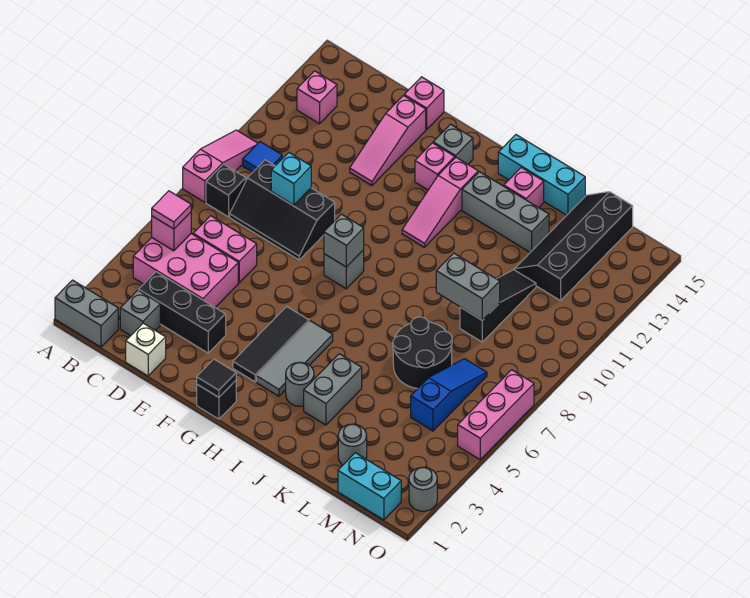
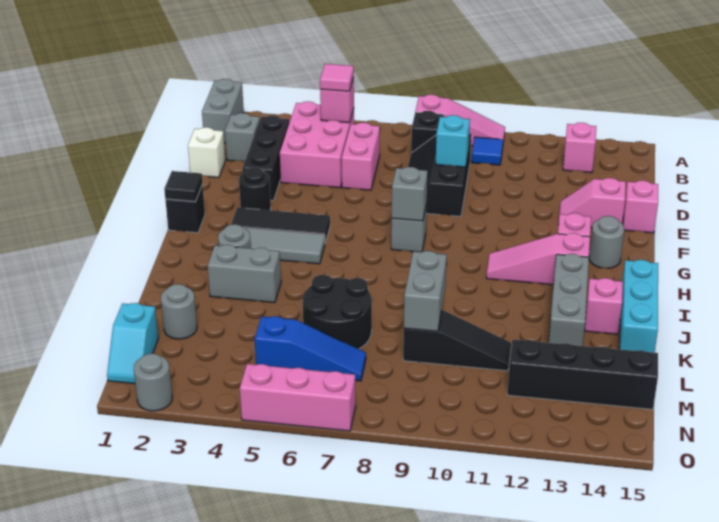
pink 1x3 slope [350,96,426,185] -> pink 1x2 slope [559,178,626,228]
none -> black 1x1 round brick [239,167,271,210]
grey 1x1 brick [433,124,473,164] -> grey 1x1 round brick [589,216,624,268]
cyan 1x2 brick [338,453,401,520] -> cyan 1x2 slope [107,303,158,384]

